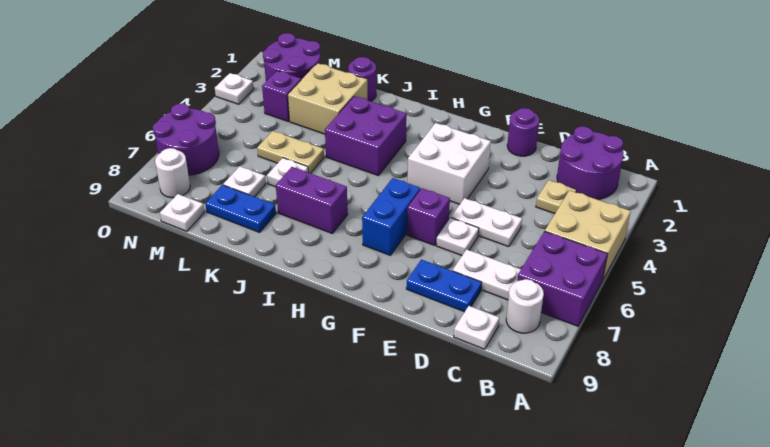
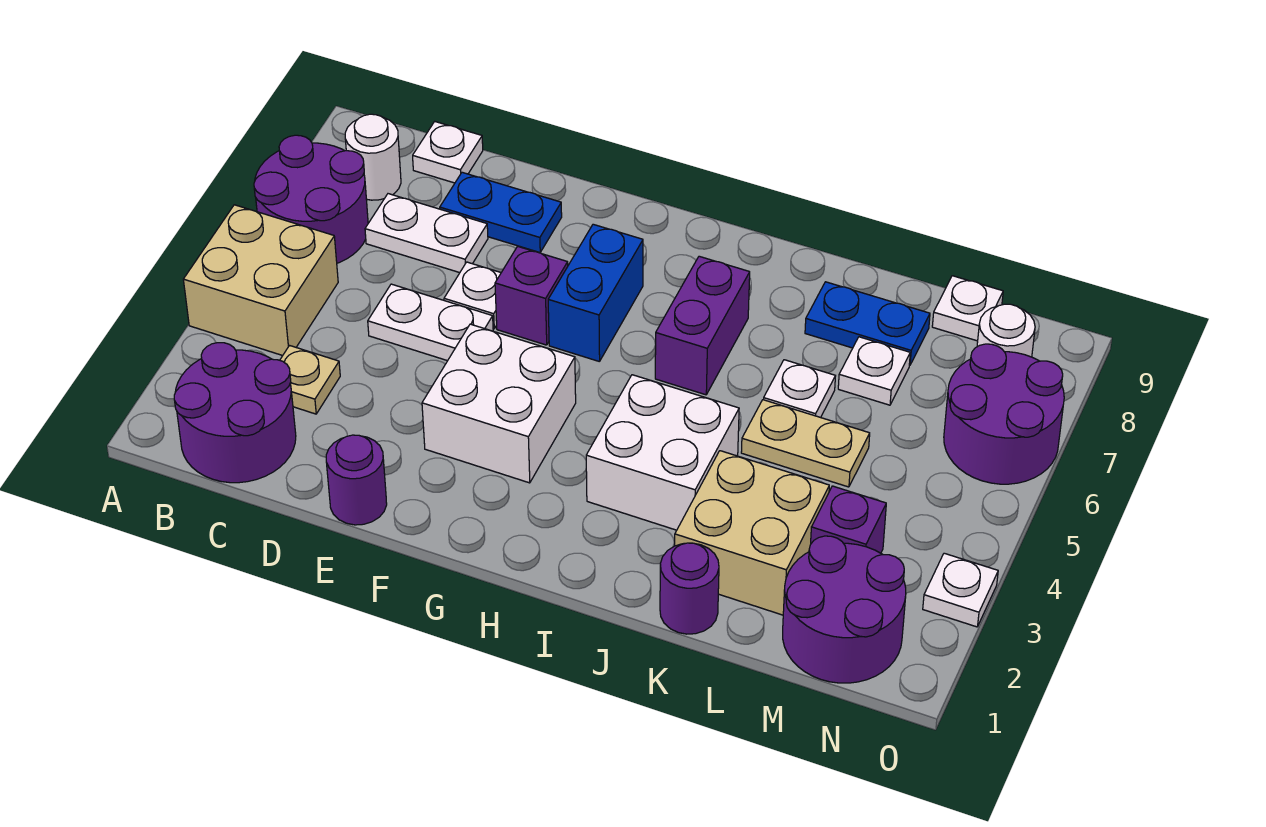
purple 2x2 brick [517,231,607,326] -> purple 2x2 round brick [254,135,368,263]
purple 2x2 brick [325,96,407,176] -> white 2x2 brick [586,375,739,530]
purple 1x2 brick [276,167,348,234] -> purple 1x2 brick turned to [655,256,750,395]

